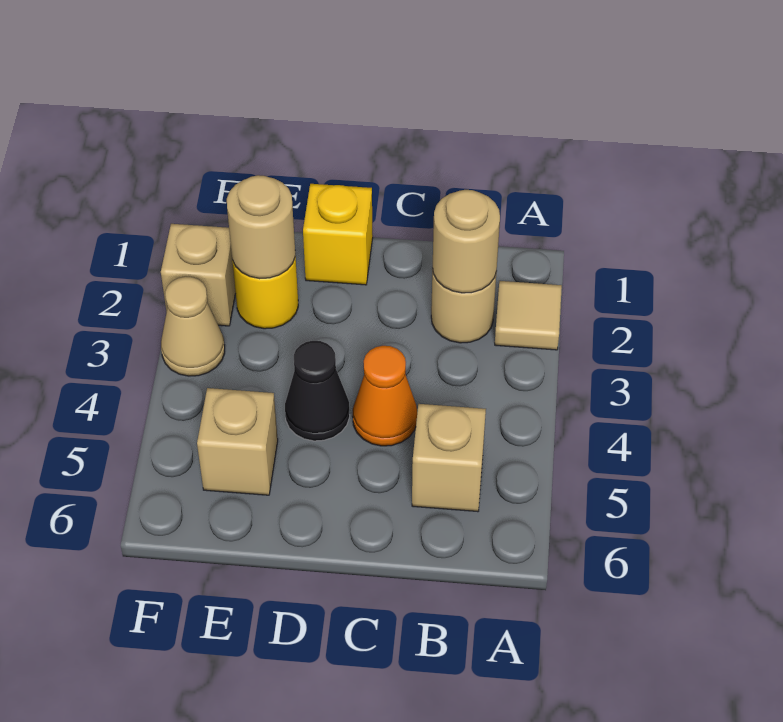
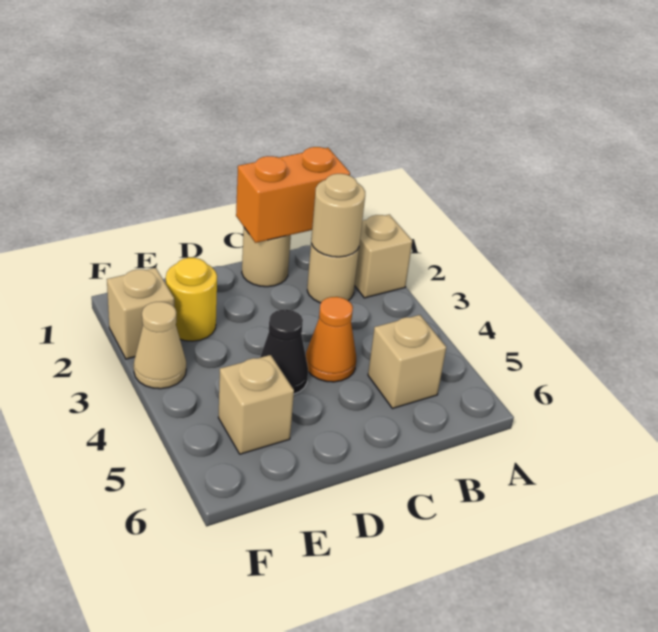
tan 1x1 tile [495,281,562,350] -> tan 1x1 brick [355,215,412,298]
none -> orange 1x2 brick [236,147,350,243]
yellow 1x1 brick [303,184,373,285] -> none
tan 1x1 round brick [227,175,295,279] -> tan 1x1 round brick moved to [242,228,291,287]

